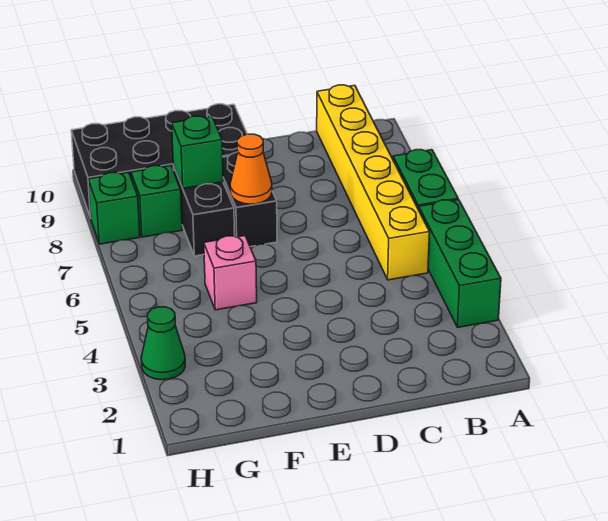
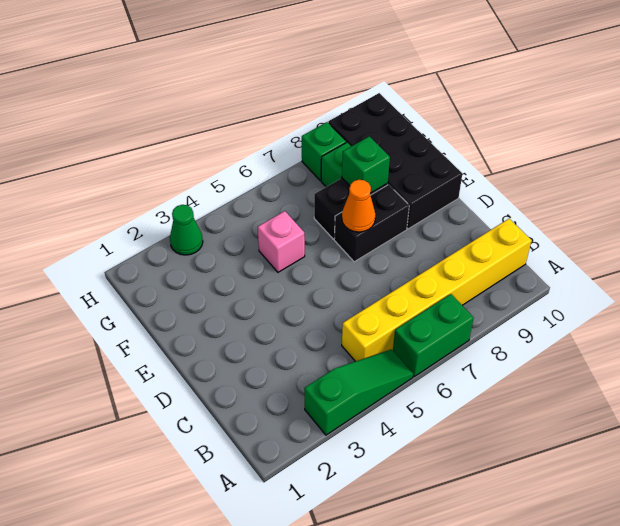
green 1x3 brick [419,200,501,327] -> green 1x3 slope [304,349,413,435]

